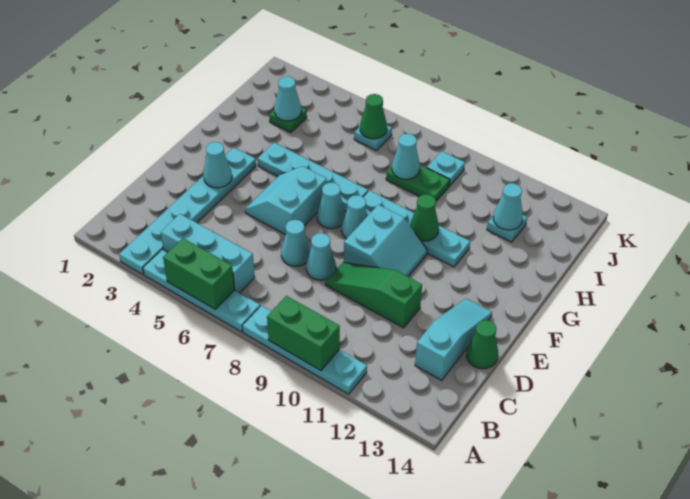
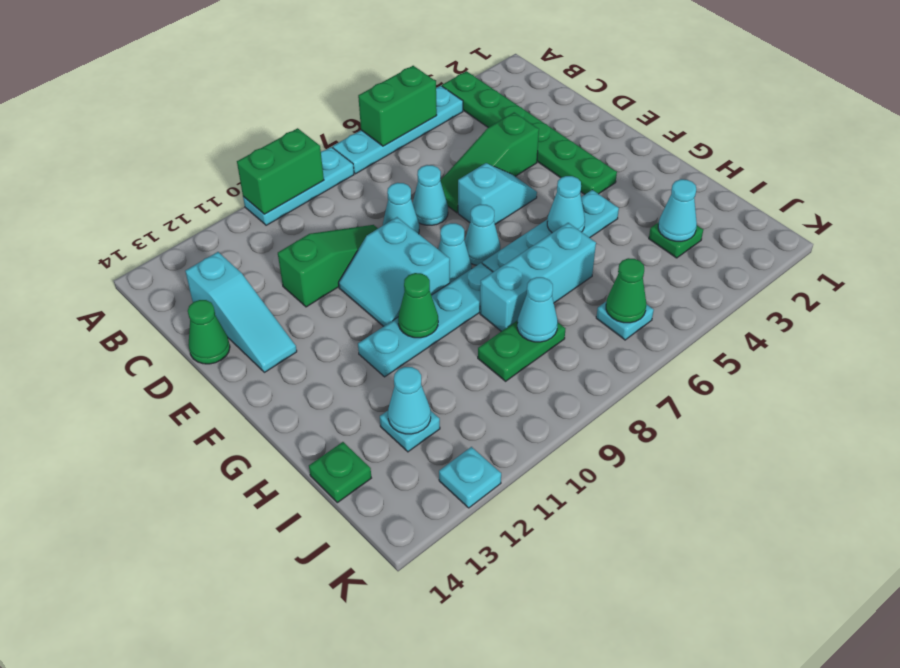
cyan 1x6 plate [119,147,256,274] -> green 1x6 plate [442,71,617,194]
cyan 1x4 plate [243,305,367,394] -> cyan 1x3 plate [243,147,354,225]
cyan 1x3 brick [161,214,255,293] -> cyan 1x3 brick moved to [480,223,596,331]
none -> green 1x3 slope [440,113,539,213]
cyan 1x1 cone [203,142,232,188] -> cyan 1x1 cone moved to [547,176,585,233]
cyan 2x2 slope [245,166,327,235] -> cyan 1x2 slope [458,163,537,224]
none -> green 1x1 plate [309,442,371,503]
cyan 1x1 plate [427,151,465,186] -> cyan 1x1 plate moved to [439,447,501,508]

